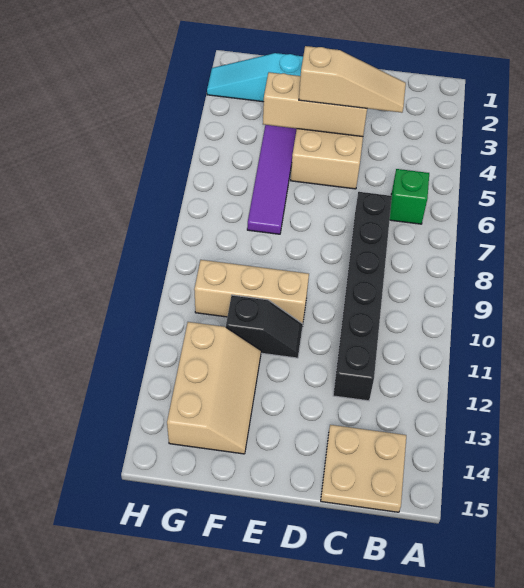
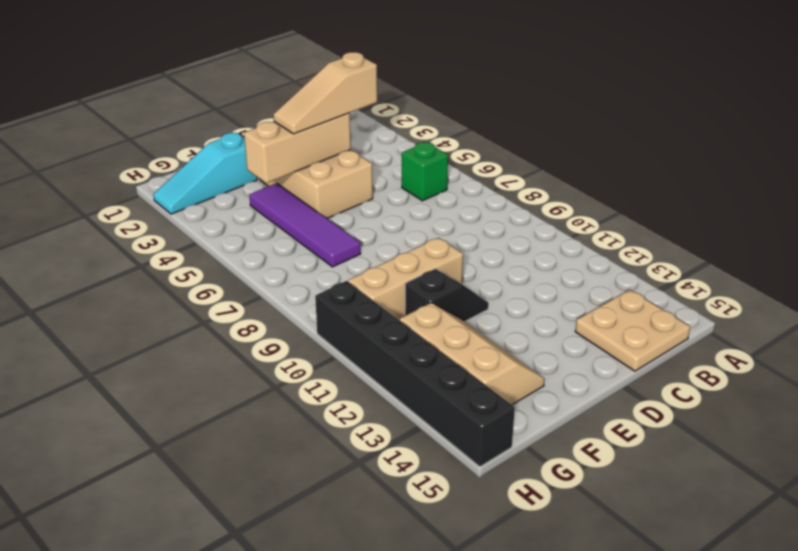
tan 1x3 slope [299,46,406,113] -> tan 1x3 slope turned to [273,52,377,134]
black 1x6 brick [333,192,392,401] -> black 1x6 brick moved to [315,281,515,467]

